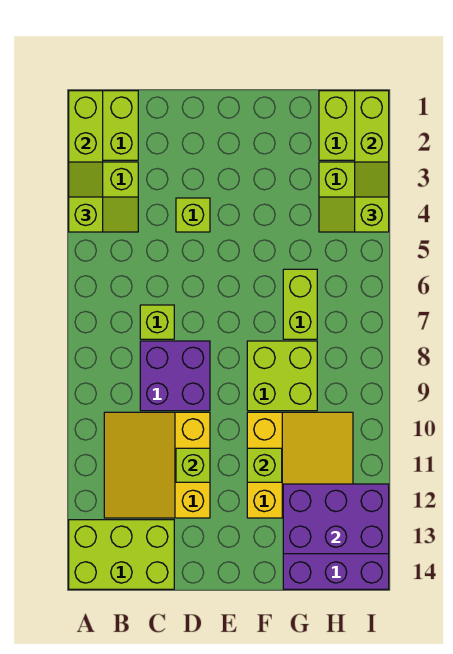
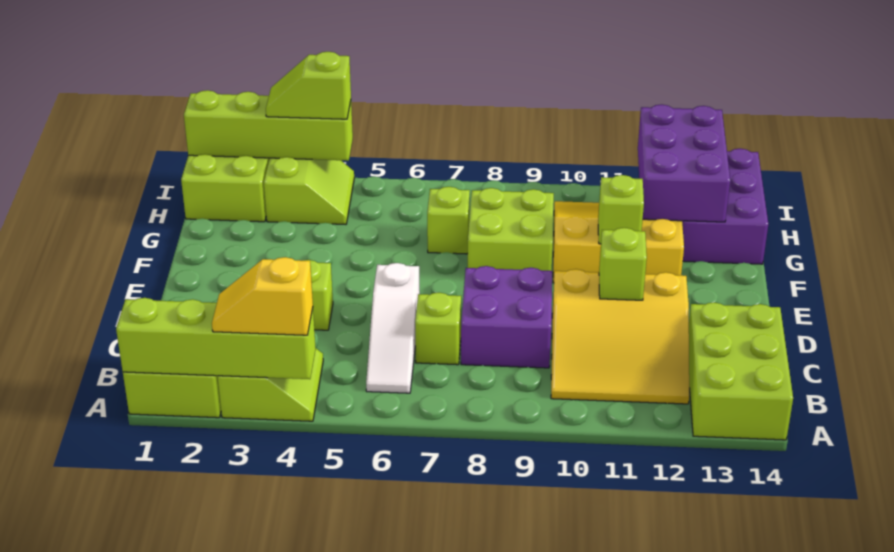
lime 1x2 slope [69,162,103,232] -> yellow 1x2 slope [212,257,313,335]
none -> white 1x3 slope [366,263,420,393]
lime 1x2 brick [283,269,317,339] -> lime 1x1 brick [427,187,470,254]

